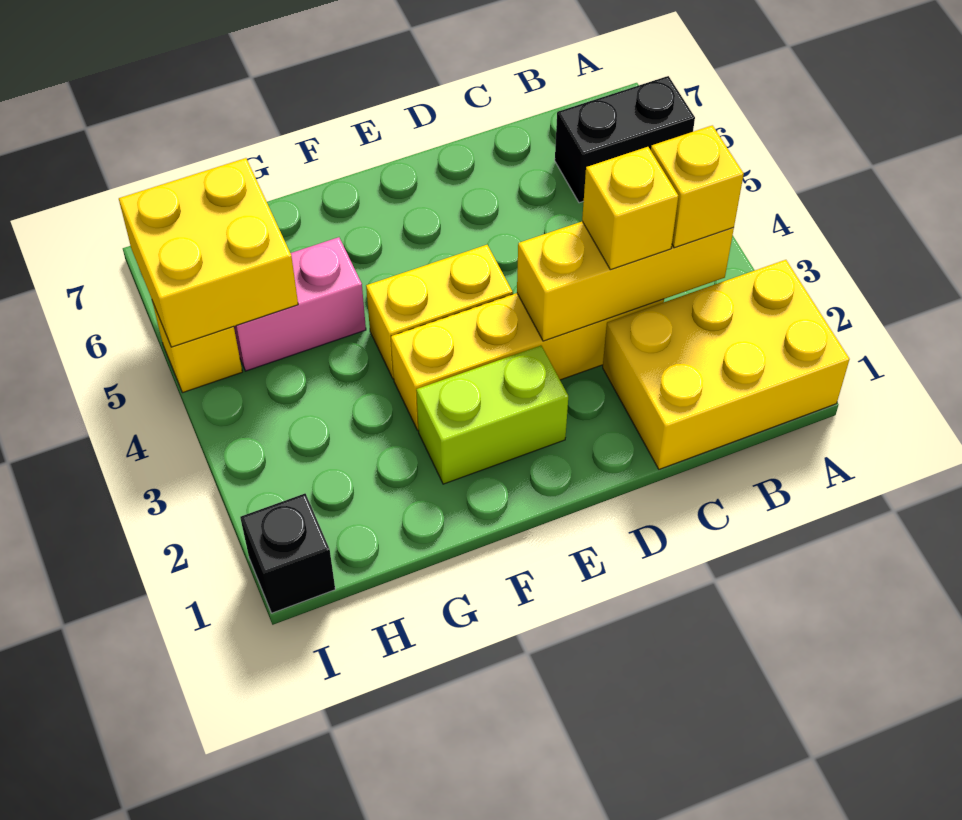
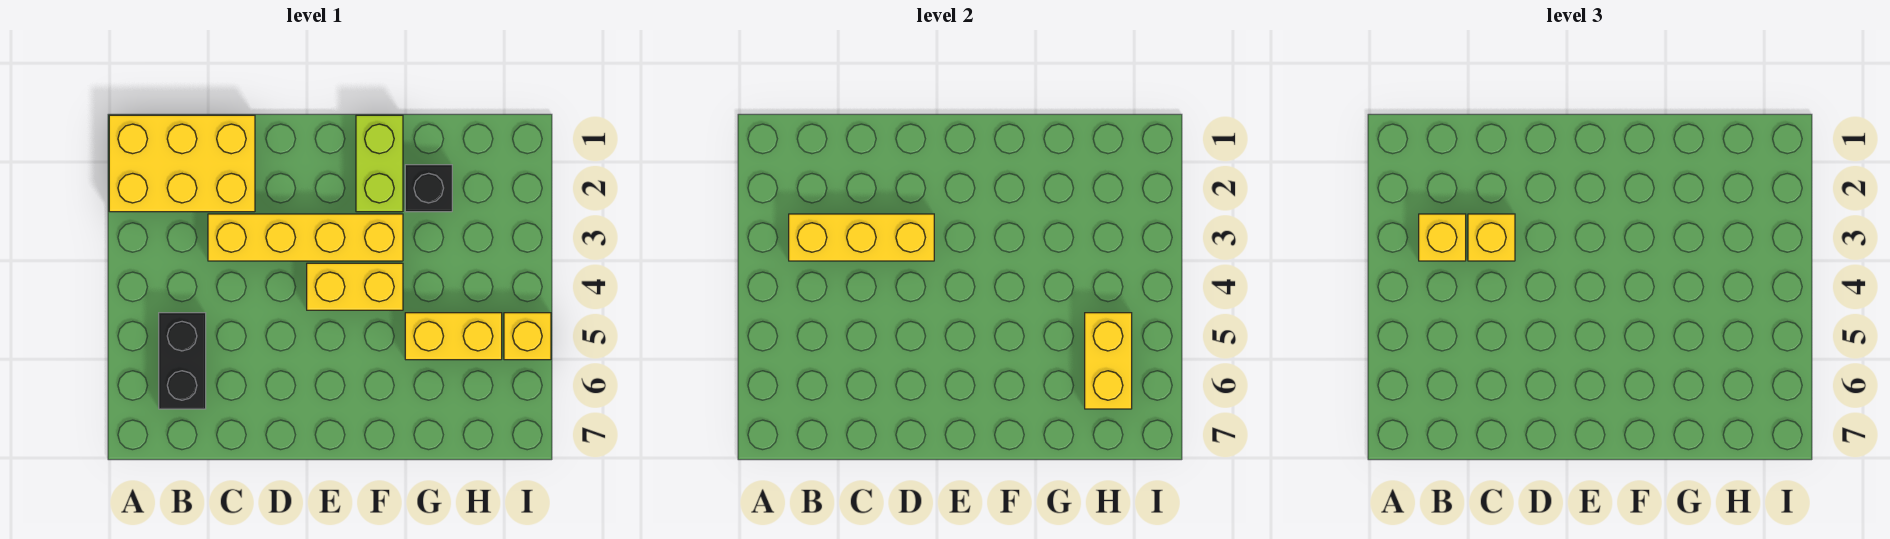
black 1x2 brick [555,76,695,203] -> black 1x2 brick turned to [159,313,206,409]
lime 1x2 brick [416,346,568,484] -> lime 1x2 brick turned to [356,115,403,212]
pink 1x2 brick [234,237,366,371] -> yellow 1x2 brick [405,313,502,360]
yellow 2x2 brick [119,158,298,347] -> yellow 1x2 brick [1085,313,1132,409]
black 1x1 brick [240,494,335,613] -> black 1x1 brick moved to [405,165,452,212]

